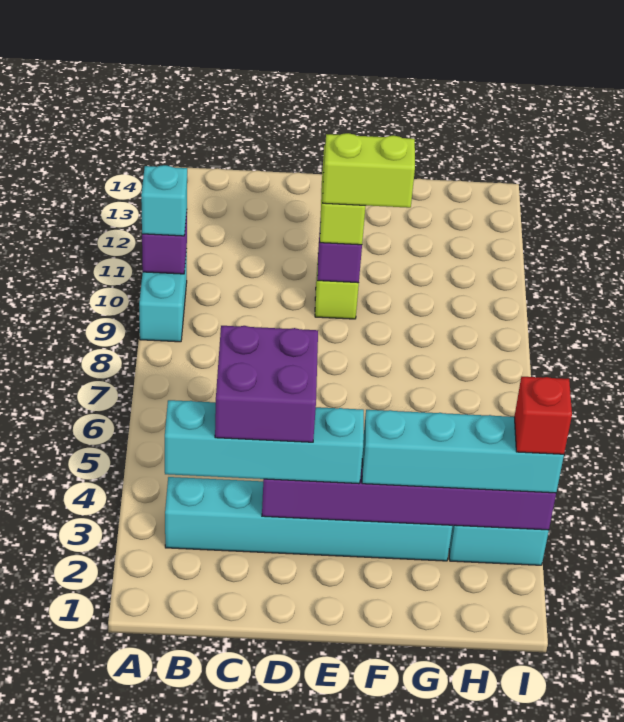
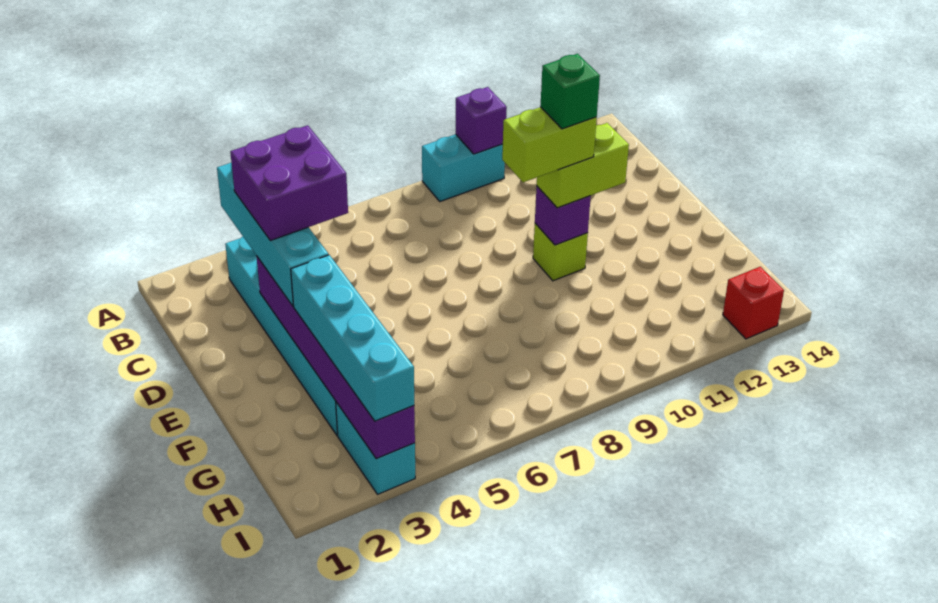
cyan 1x1 brick [141,165,187,236] -> none
lime 1x2 brick [323,133,415,208] -> lime 1x2 brick turned to [502,107,597,182]
none -> green 1x1 brick [540,54,600,129]
red 1x1 brick [514,377,572,454] -> red 1x1 brick moved to [723,267,784,339]

